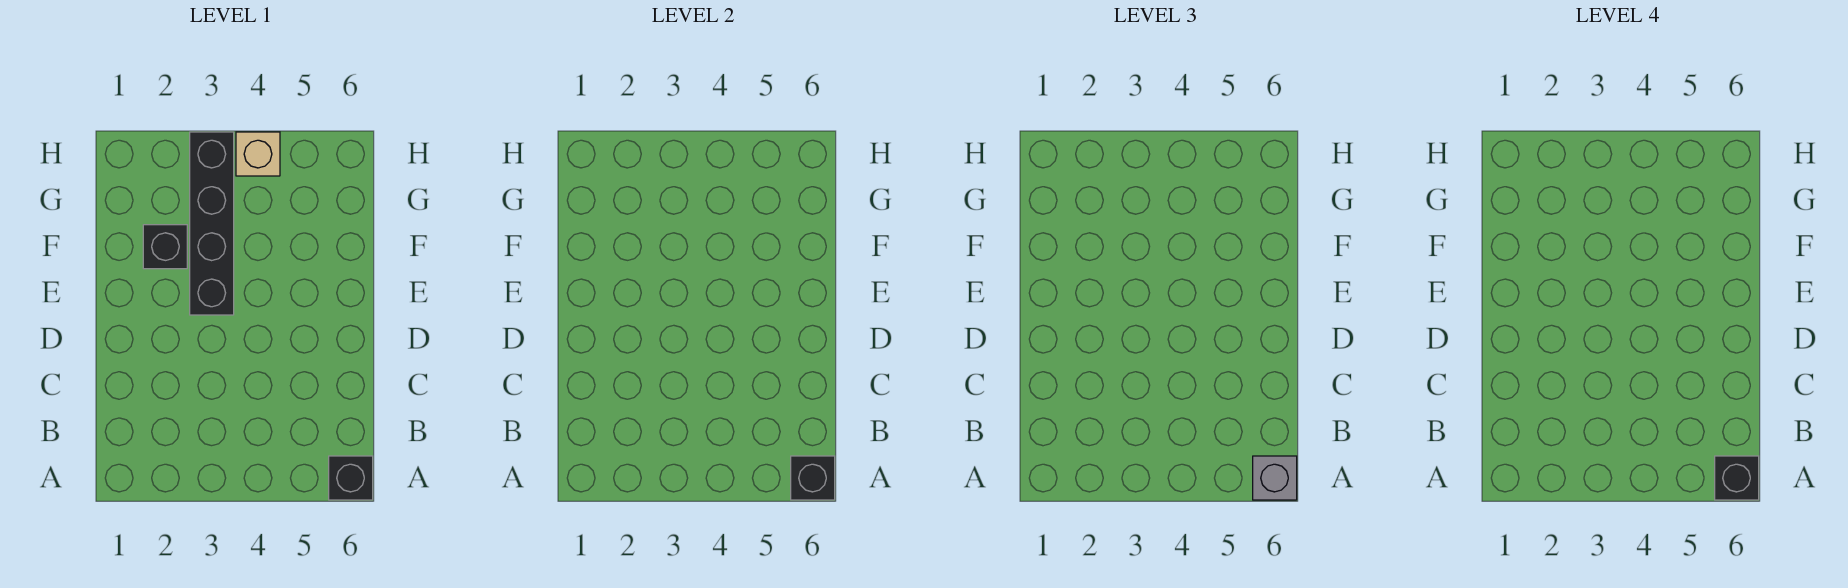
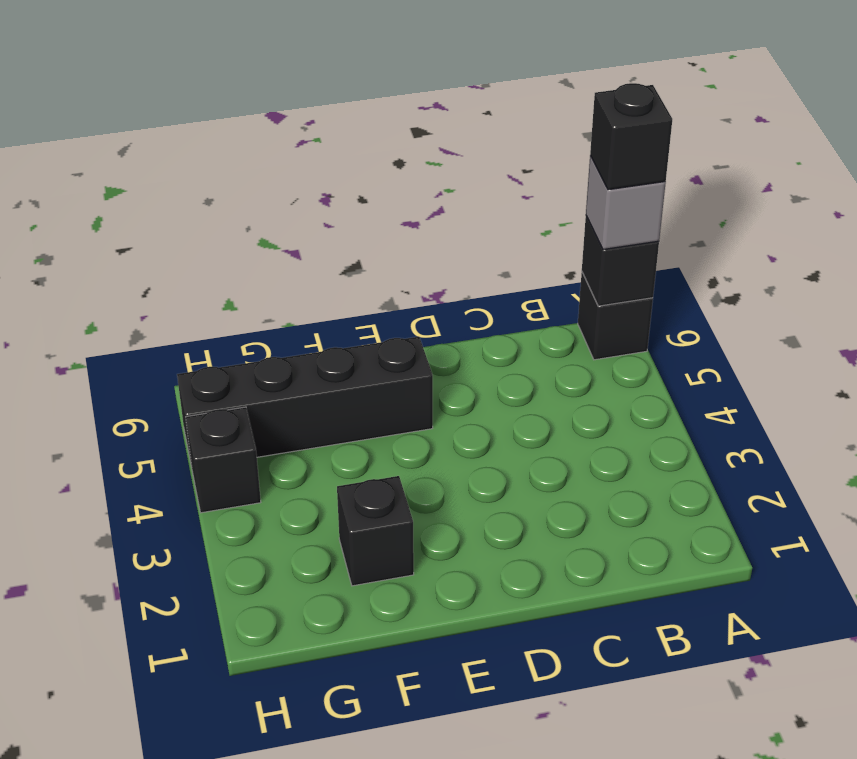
black 1x4 brick [190,132,234,315] -> black 1x4 brick moved to [177,337,433,462]
tan 1x1 brick [236,132,280,176] -> black 1x1 brick [185,407,261,513]

